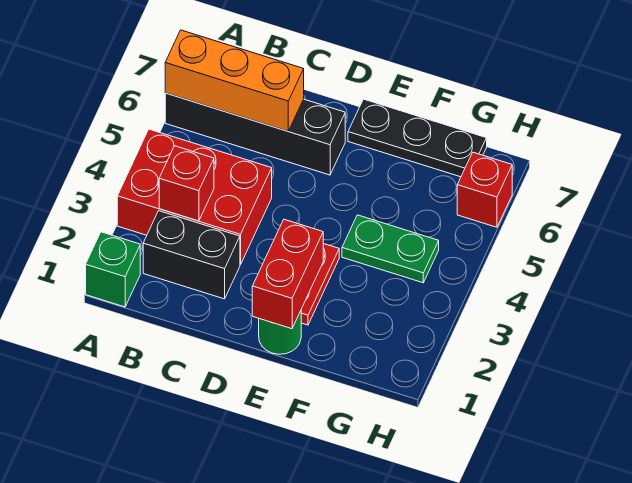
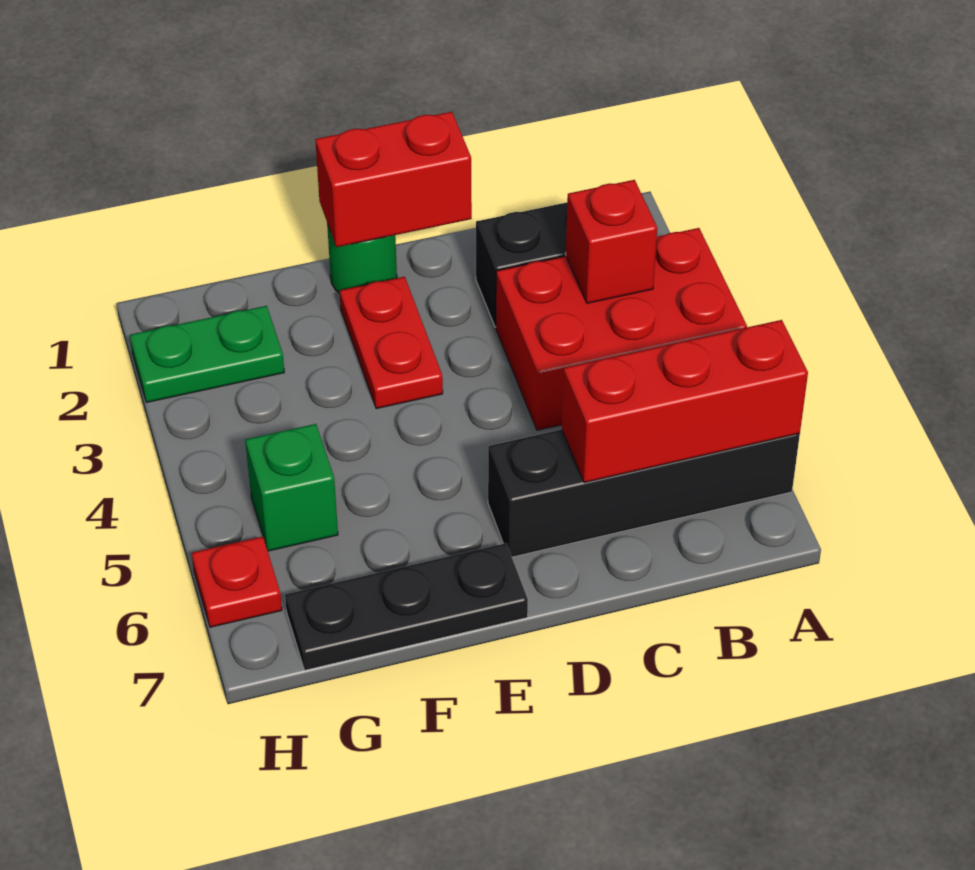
green 1x1 brick [86,232,140,307] -> green 1x1 brick moved to [245,424,338,551]
orange 1x3 brick [165,30,304,131] -> red 1x3 brick [562,320,808,483]
red 1x2 brick [252,219,323,329] -> red 1x2 brick turned to [315,112,472,247]
green 1x2 plate [342,215,439,283] -> green 1x2 plate moved to [130,306,284,403]
red 1x1 brick [457,152,512,227] -> red 1x1 plate [192,536,282,627]

